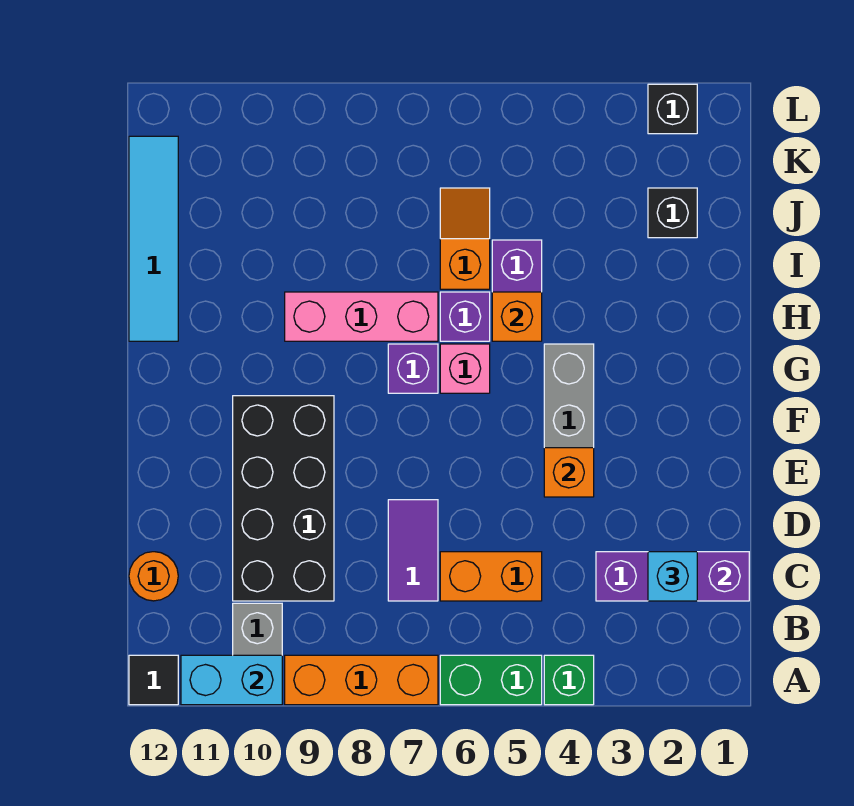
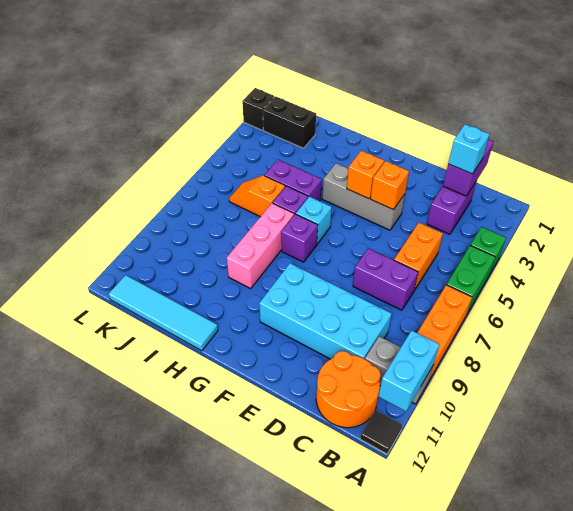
purple 1x2 tile [388,500,438,601] -> purple 1x2 brick [353,248,418,310]
black 2x4 brick [233,396,334,601] -> cyan 2x4 brick [259,263,392,359]
orange 1x1 round brick [129,552,178,601] -> orange 2x2 round brick [316,351,381,428]
pink 1x1 brick [440,344,490,393] -> cyan 1x1 brick [296,197,332,244]
orange 1x1 brick [492,292,542,341] -> orange 1x1 brick moved to [347,151,384,199]
black 1x1 brick [648,188,697,238] -> black 1x2 brick [263,96,316,148]

